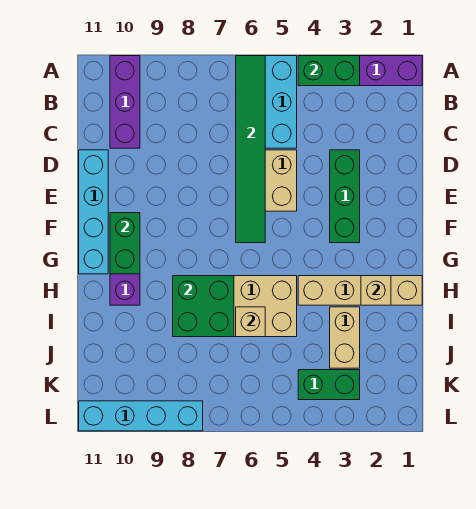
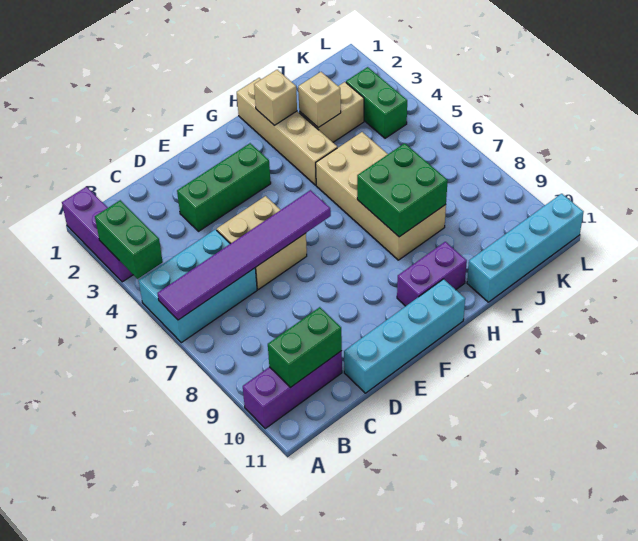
green 1x6 tile [236,56,265,243] -> purple 1x6 tile [157,190,331,320]
green 1x2 brick [110,213,140,274] -> green 1x2 brick moved to [268,307,342,388]
tan 1x1 brick [236,307,265,337] -> tan 1x1 brick moved to [298,72,341,128]
cyan 1x4 brick [79,401,203,431] -> cyan 1x4 brick turned to [467,194,584,302]

